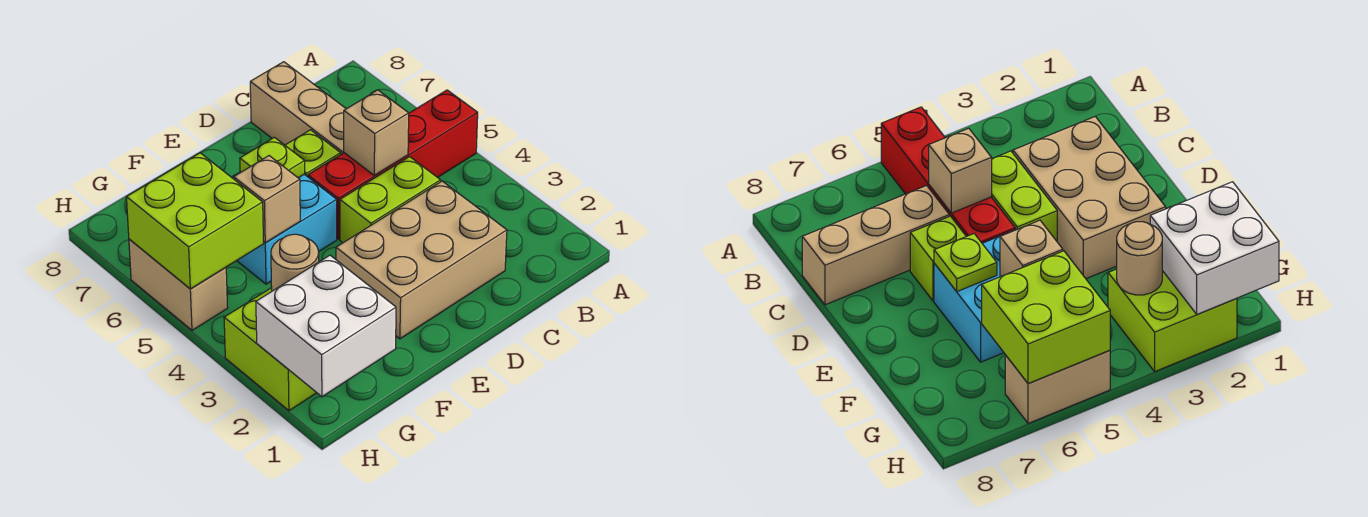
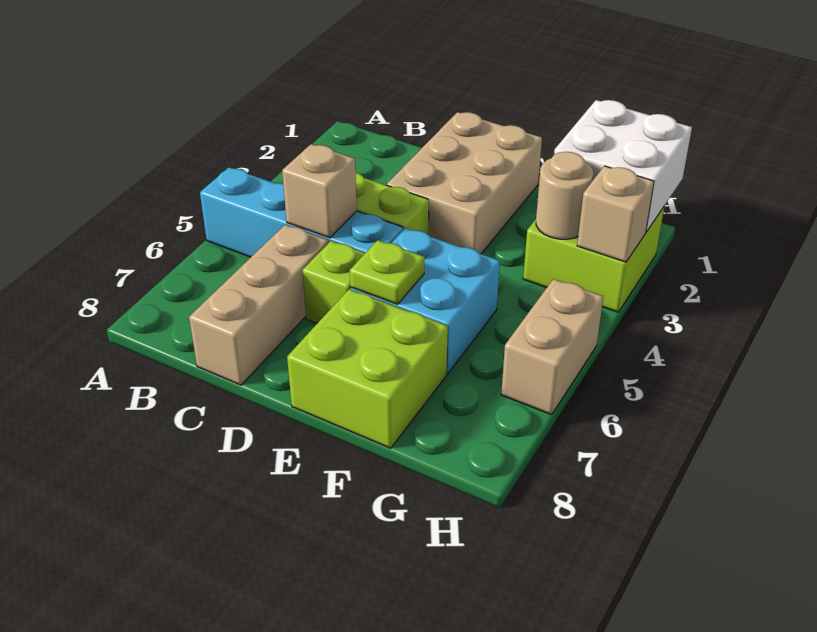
red 1x4 brick [308,90,478,239] -> cyan 1x4 brick [200,168,403,257]
tan 2x3 brick [336,181,507,339] -> tan 2x3 brick turned to [387,112,542,254]
tan 1x1 brick [234,156,300,243] -> tan 1x1 brick moved to [577,166,654,262]
lime 2x2 brick [127,153,264,289] -> lime 2x2 brick moved to [287,289,448,448]

